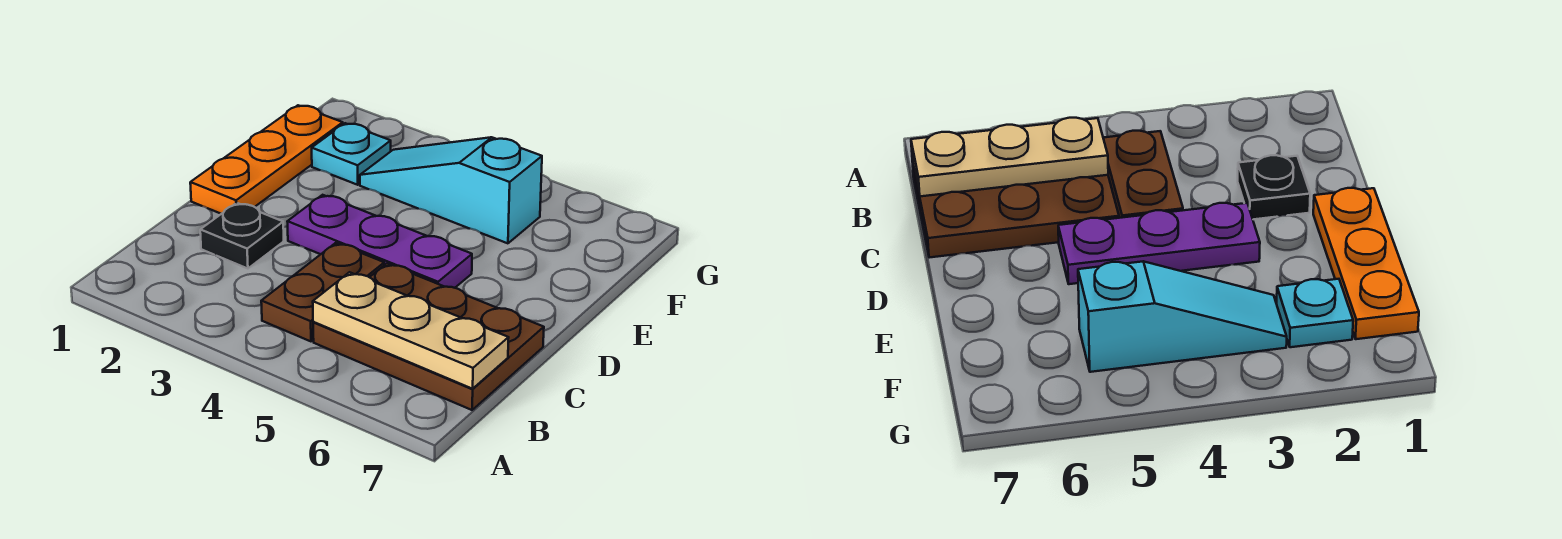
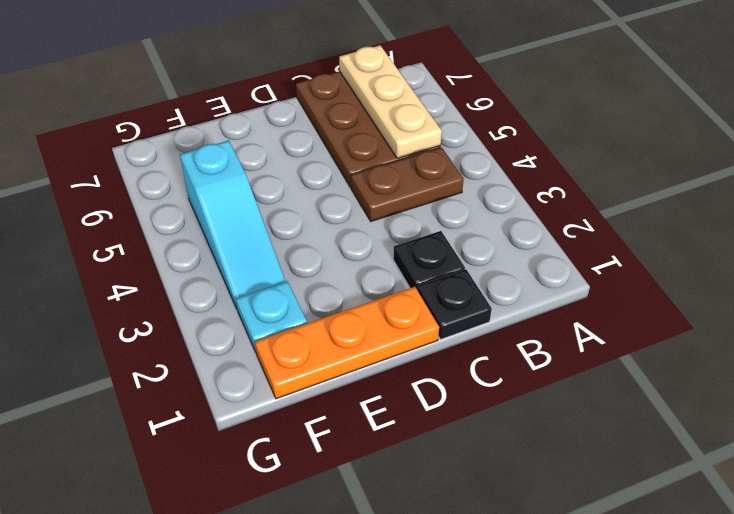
none -> black 1x1 plate [417,269,492,339]
purple 1x3 plate [287,195,472,288] -> none

